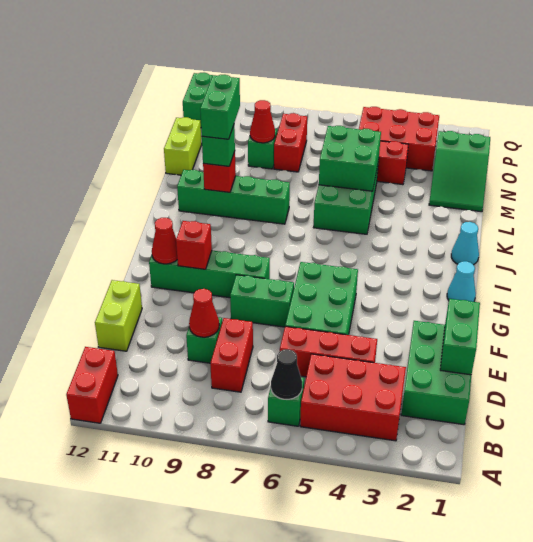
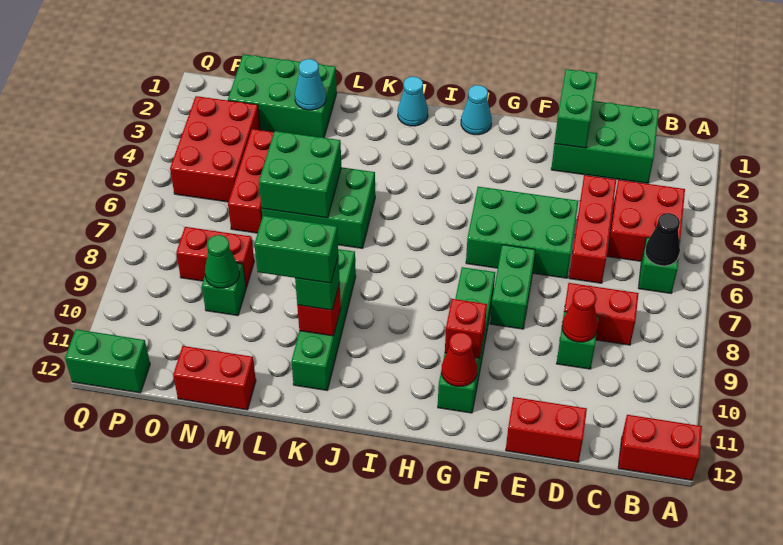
red 2x3 brick [300,354,406,441] -> red 2x2 brick [607,180,685,261]
green 1x2 brick [440,299,480,375] -> green 1x2 brick turned to [554,69,597,148]
lime 1x2 brick [95,280,142,351] -> red 1x2 brick [506,397,587,462]
green 2x3 slope [429,131,490,212] -> green 2x3 brick [228,54,337,138]
none -> cyan 1x1 cone [295,59,326,110]
lime 1x2 brick [164,117,202,175] -> red 1x2 brick [173,346,256,410]
red 1x1 cone [250,100,275,143] -> green 1x1 cone [205,235,239,288]

